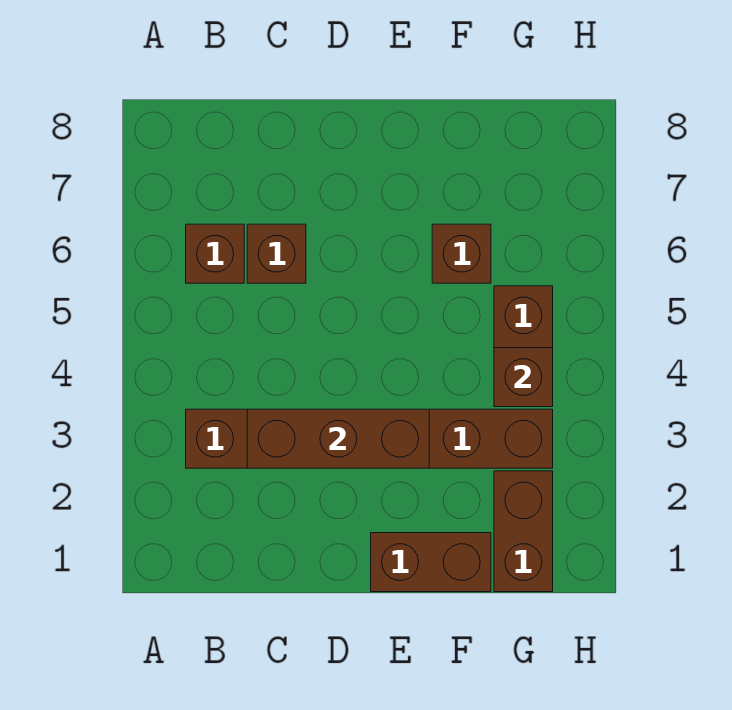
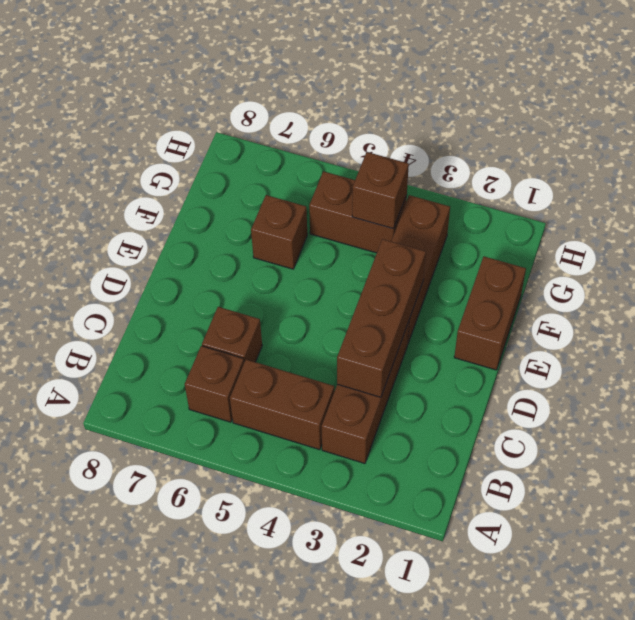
brown 1x2 brick [494,471,553,592] -> brown 1x2 brick moved to [230,360,334,450]

